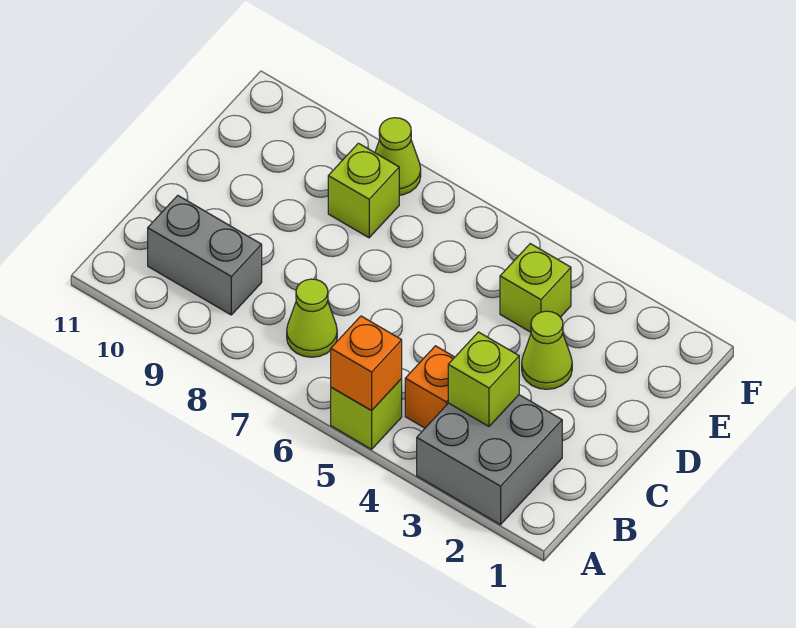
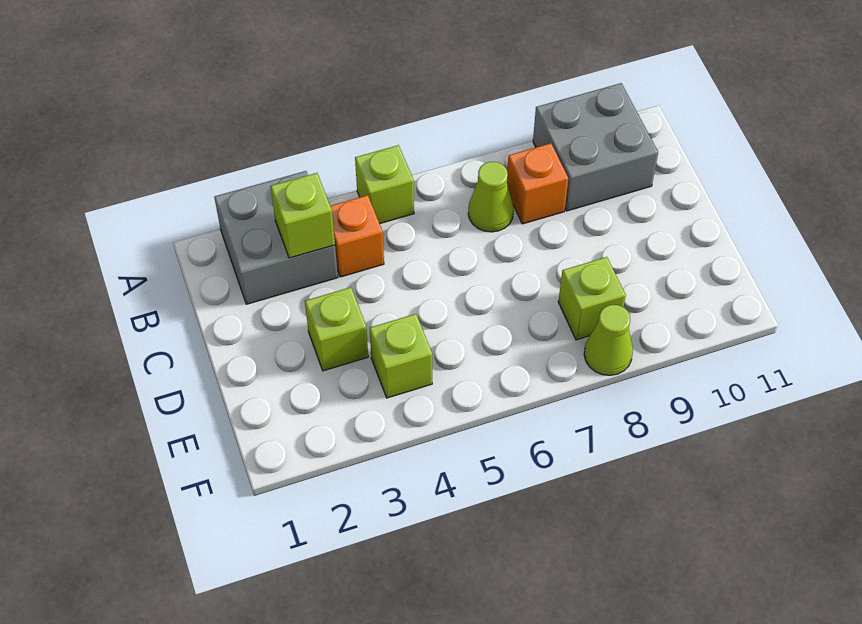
orange 1x1 brick [331,316,402,411] -> orange 1x1 brick moved to [507,143,568,224]
grey 1x2 brick [148,195,262,315] -> grey 2x2 brick [533,83,658,211]
lime 1x1 cone [522,311,572,389] -> lime 1x1 brick [305,287,368,371]

